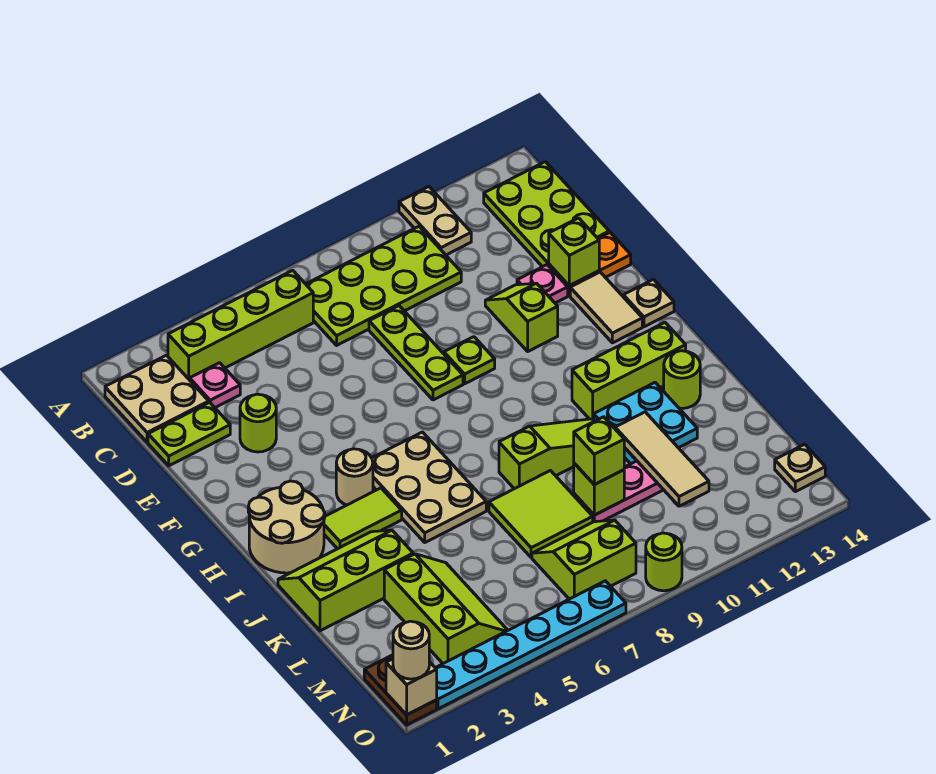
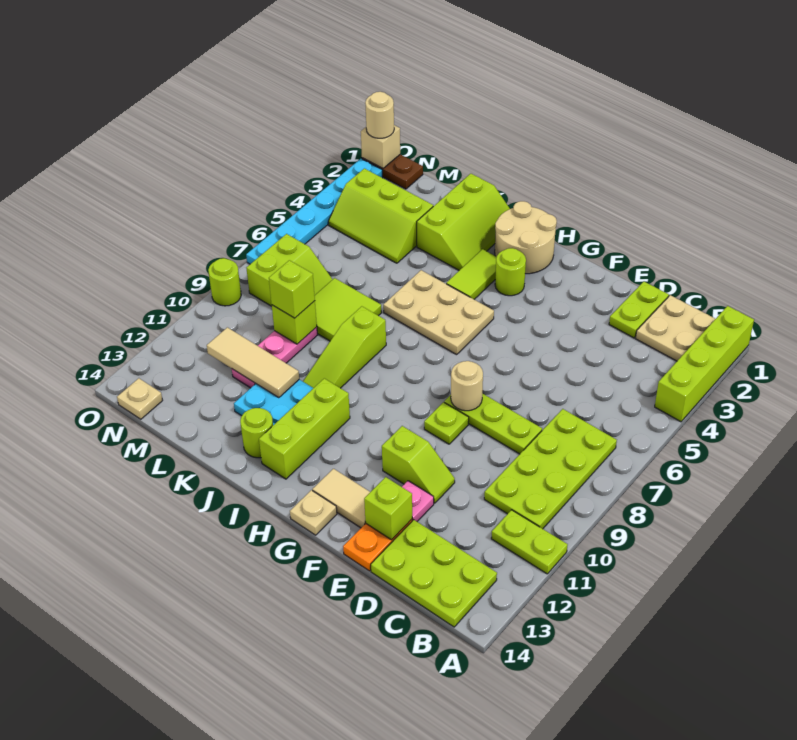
tan 1x2 plate [399,187,471,255] -> lime 1x2 plate [491,510,568,574]
lime 1x4 brick [168,270,313,380] -> lime 1x4 brick moved to [655,306,754,422]
pink 1x1 plate [190,363,240,408] -> none
lime 1x1 round brick [240,394,276,452] -> lime 1x1 round brick moved to [495,248,526,296]
tan 1x1 round brick [336,449,373,505] -> tan 1x1 round brick moved to [451,361,483,411]

